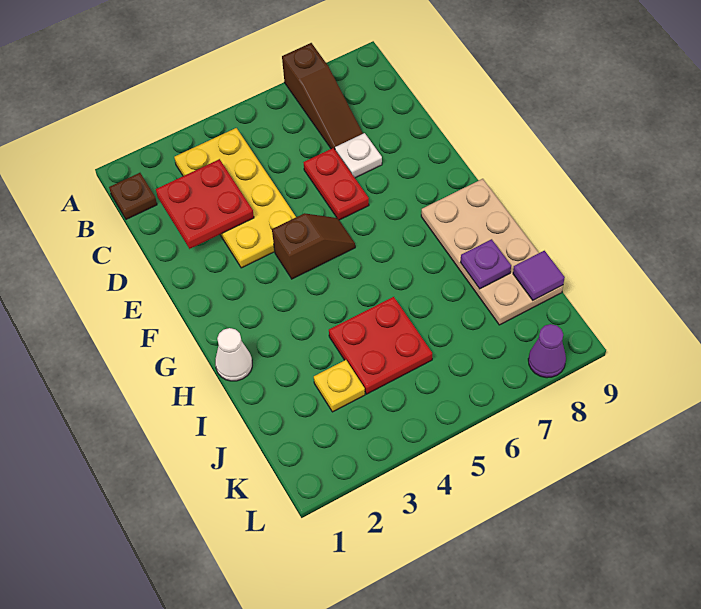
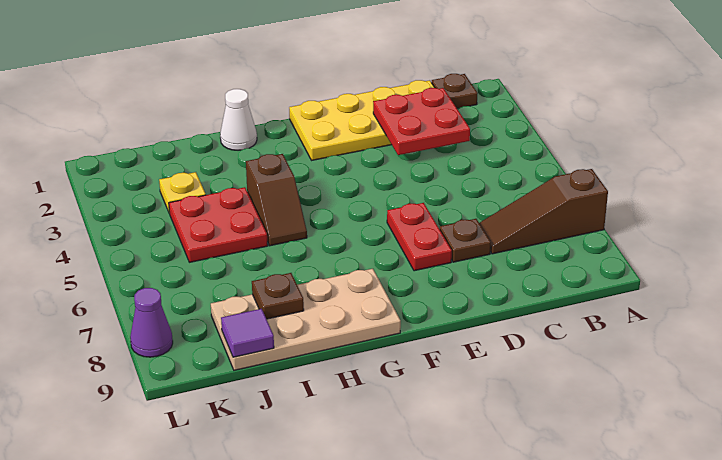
yellow 2x4 plate [174,128,296,268] -> yellow 2x4 plate moved to [289,80,435,160]
red 1x2 plate [304,148,369,220] -> red 1x2 plate turned to [387,203,452,271]
white 1x1 plate [335,133,382,178] -> brown 1x1 plate [440,219,491,262]
brown 1x2 slope [272,213,355,279] -> brown 1x2 slope moved to [246,154,307,246]
purple 1x1 plate [460,239,511,289] -> brown 1x1 plate [252,273,304,319]

